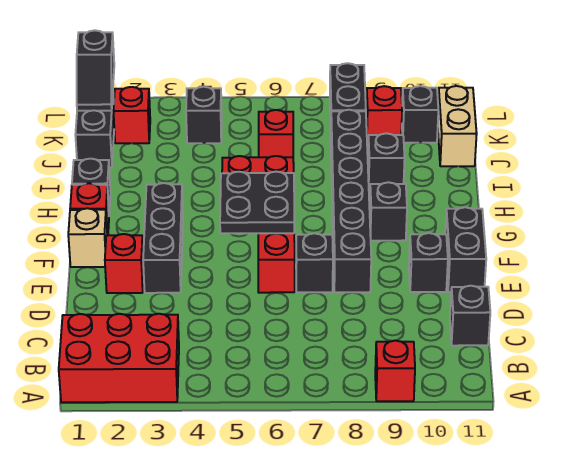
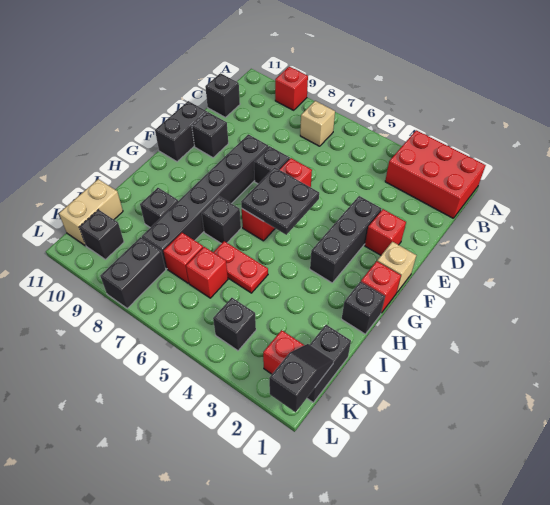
none -> tan 1x1 brick [300,101,335,146]
black 1x1 brick [370,182,407,241] -> black 1x1 brick moved to [202,196,241,244]
red 1x1 brick [366,86,402,143] -> red 1x1 brick moved to [163,233,203,283]

